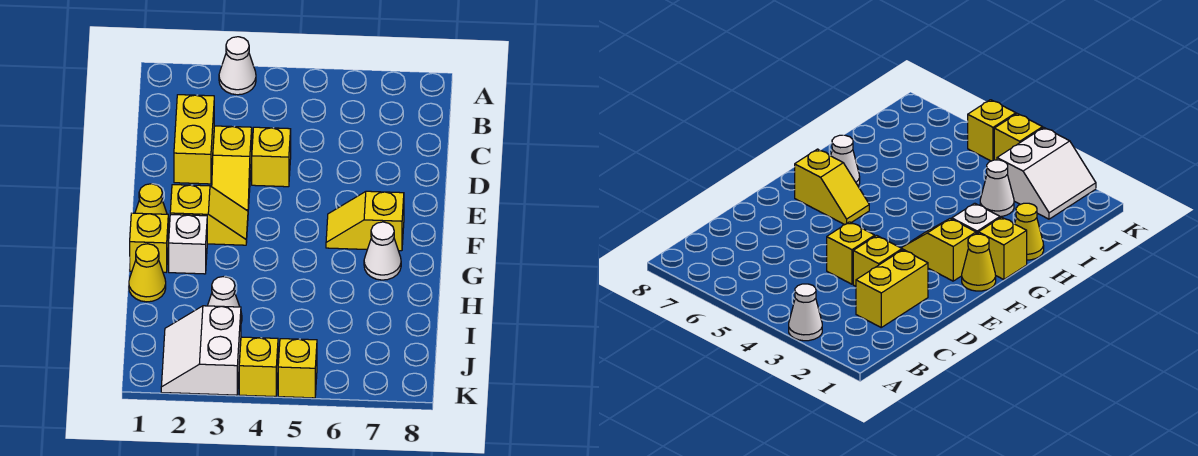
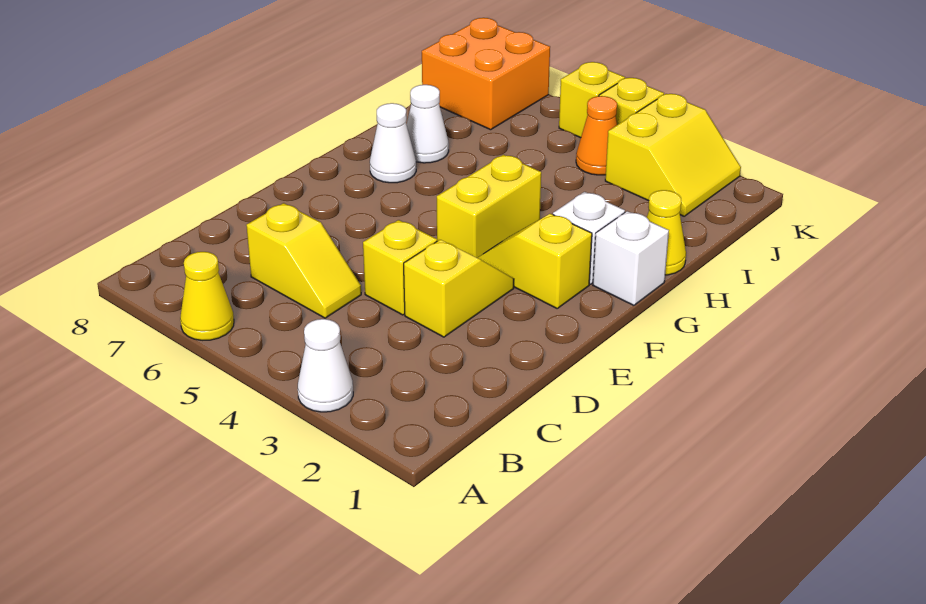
yellow 1x2 brick [174,95,214,184] -> yellow 1x2 brick moved to [437,155,541,258]
yellow 1x1 cone [135,184,169,231] -> yellow 1x1 cone moved to [180,252,234,340]
yellow 1x2 slope [326,191,404,251] -> yellow 1x2 slope moved to [246,203,361,318]
yellow 1x1 brick [130,213,168,272] -> white 1x1 brick [593,211,669,305]
white 1x1 cone [208,277,242,322] -> white 1x1 cone moved to [407,85,449,163]
white 2x2 slope [161,306,241,395] -> yellow 2x2 slope [605,94,741,216]
none -> orange 1x1 cone [576,96,617,175]
none -> orange 2x2 brick [422,18,550,130]

